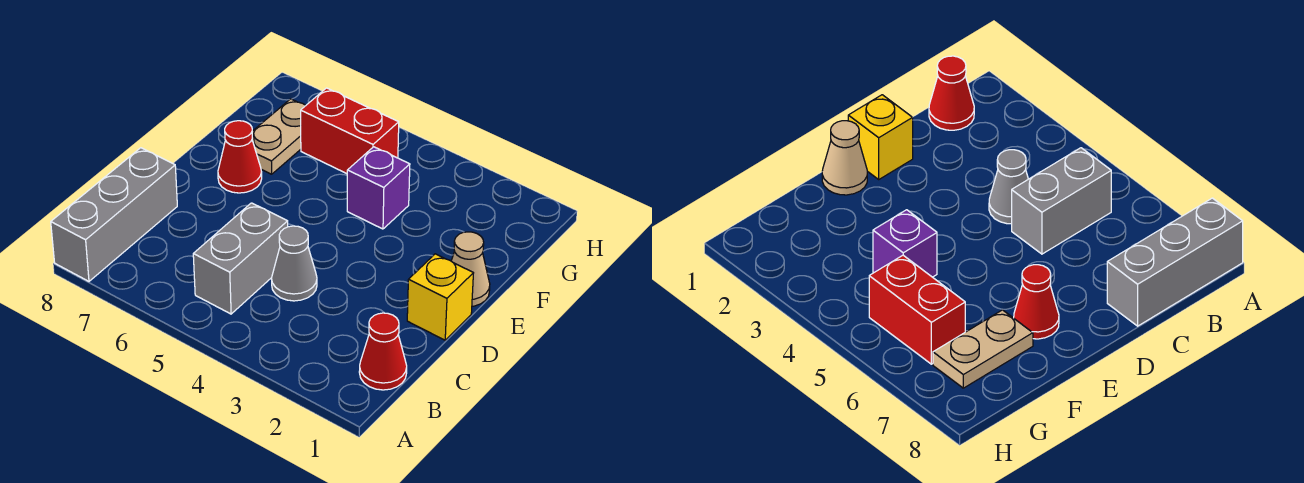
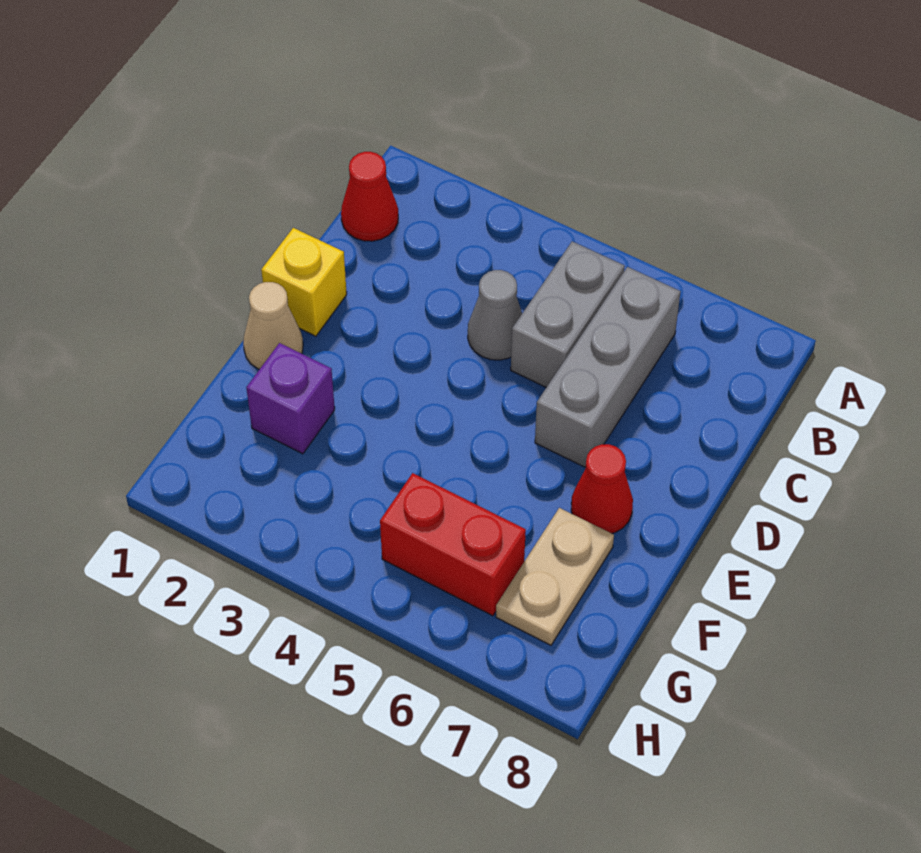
grey 1x3 brick [51,148,177,281] -> grey 1x3 brick moved to [535,267,681,468]
purple 1x1 brick [347,147,410,229] -> purple 1x1 brick moved to [246,343,335,454]

